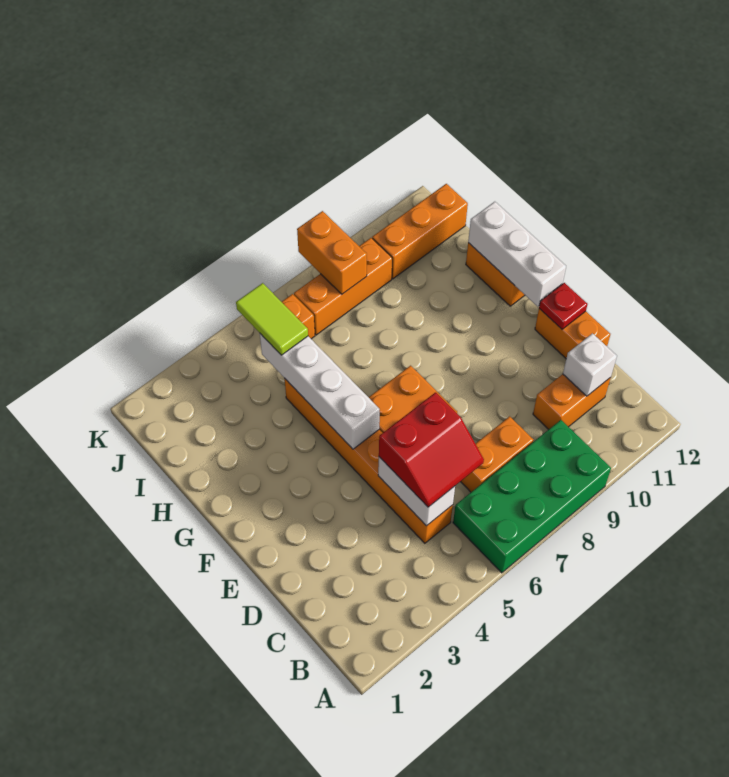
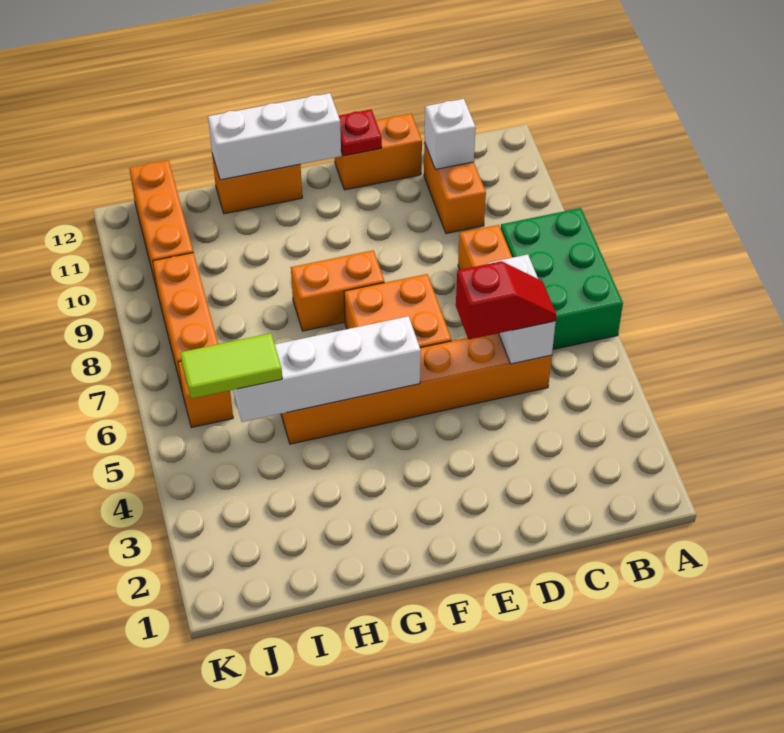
green 2x4 brick [453,420,611,573] -> green 2x3 brick [501,208,623,349]
white 1x2 brick [378,457,455,526] -> white 1x2 brick turned to [487,254,556,364]
red 2x2 slope [379,393,484,507] -> red 1x2 slope [456,261,556,339]
orange 1x2 brick [297,211,367,294] -> orange 1x2 brick moved to [291,250,384,331]

